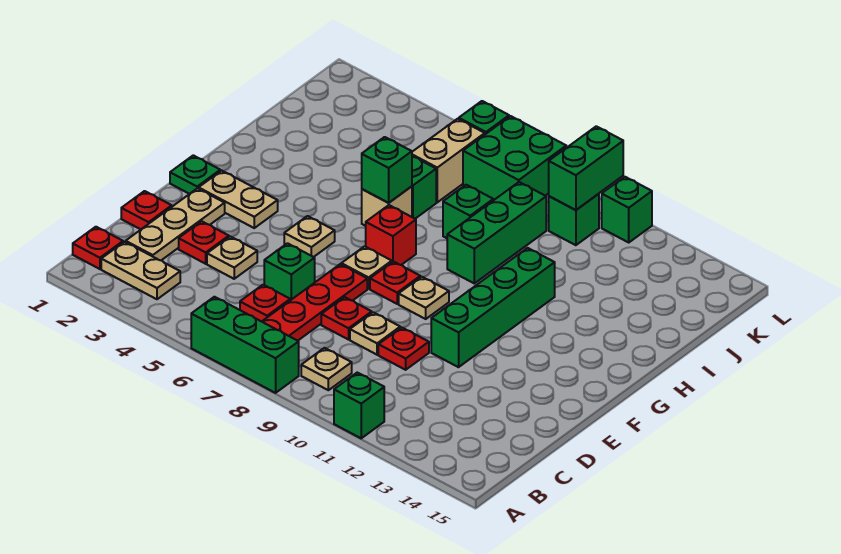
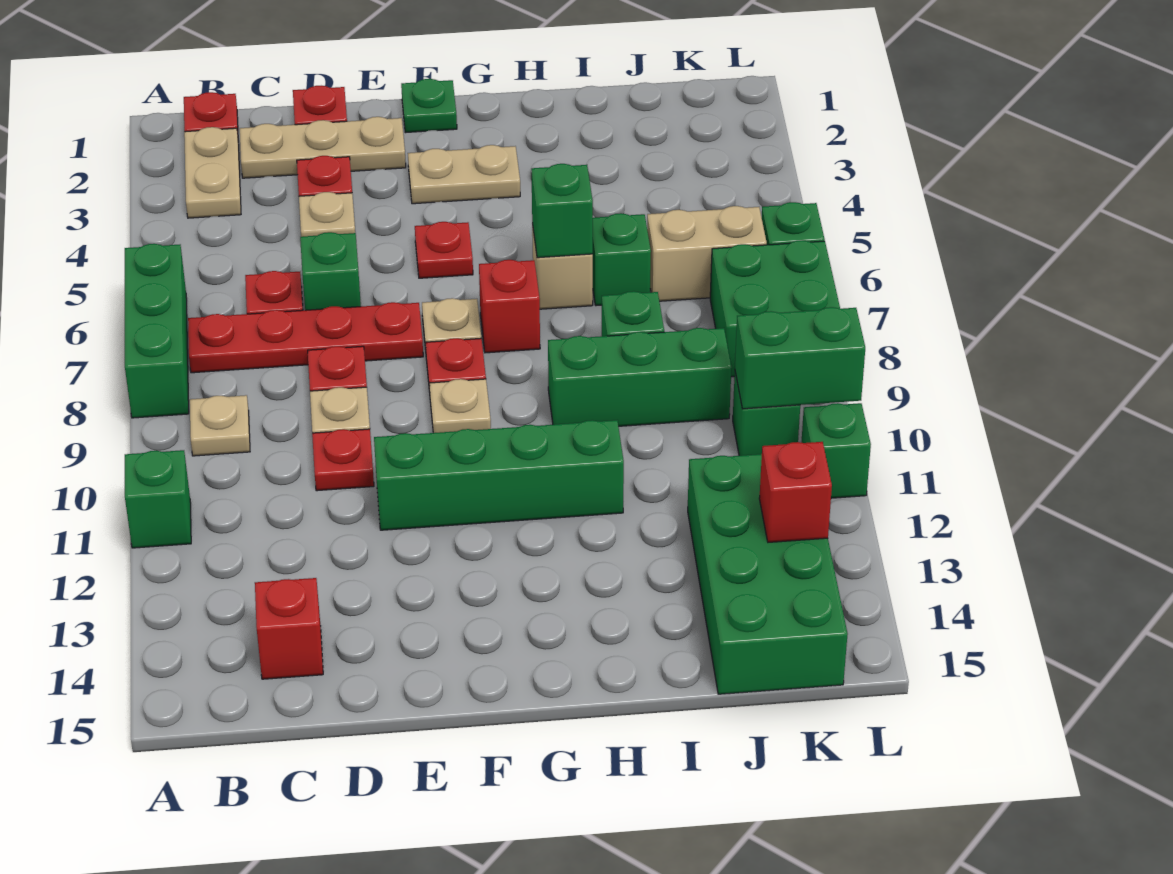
none -> red 1x1 brick [255,578,323,679]
tan 1x2 plate [199,171,278,228] -> tan 1x2 plate turned to [408,145,520,204]
tan 1x1 plate [284,216,335,257] -> red 1x1 plate [415,222,473,278]
none -> green 2x4 brick [688,454,848,694]
none -> red 1x1 brick [759,442,832,542]

